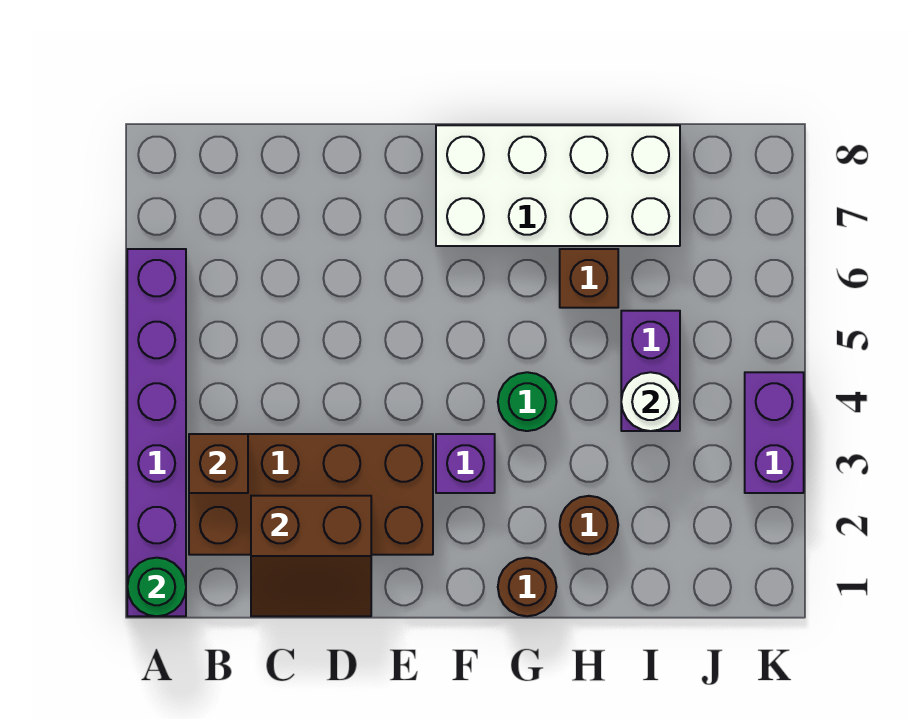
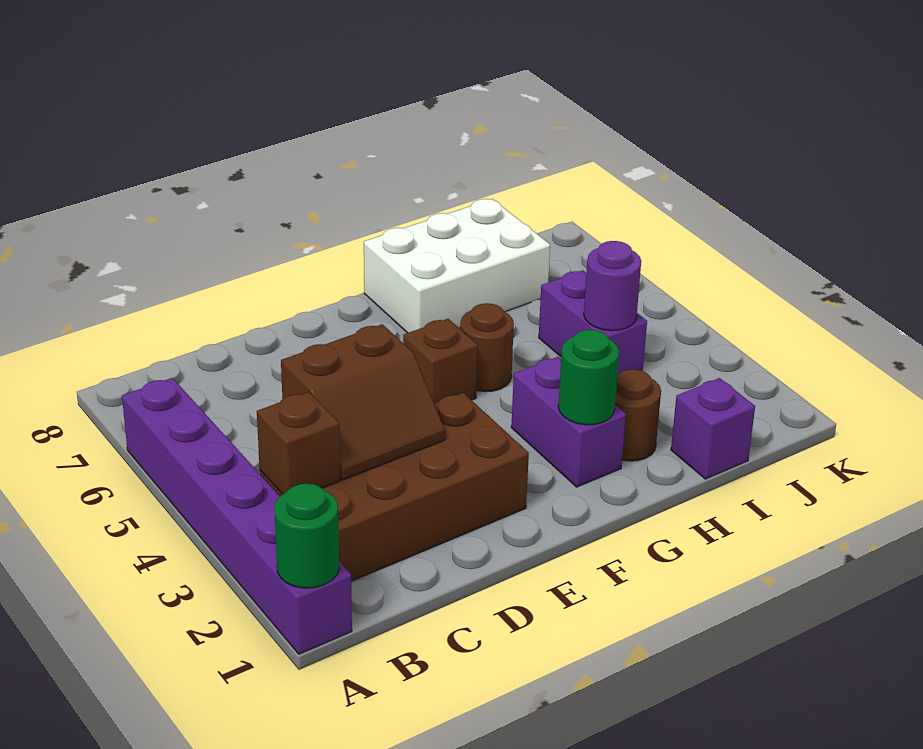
brown 2x2 slope [251,496,371,616] -> brown 2x2 slope moved to [281,324,445,480]
purple 1x1 brick [436,434,495,493] -> purple 1x1 brick moved to [671,378,755,479]
white 2x4 brick [436,125,680,246] -> white 2x3 brick [364,199,550,333]
brown 1x1 round brick [498,558,556,616] -> brown 1x1 round brick moved to [460,303,514,392]
green 1x1 round brick [498,372,557,431] -> green 1x1 round brick moved to [558,330,619,425]
brown 1x1 brick [560,249,618,308] -> brown 1x1 brick moved to [403,319,478,403]
white 1x1 round brick [621,372,680,431] -> purple 1x1 round brick [584,241,641,331]
purple 1x2 brick [745,372,804,493] -> purple 1x2 brick moved to [511,357,626,487]

